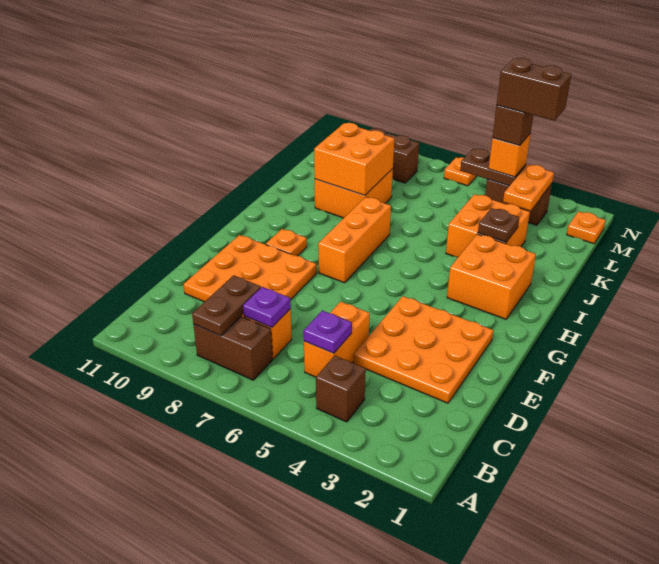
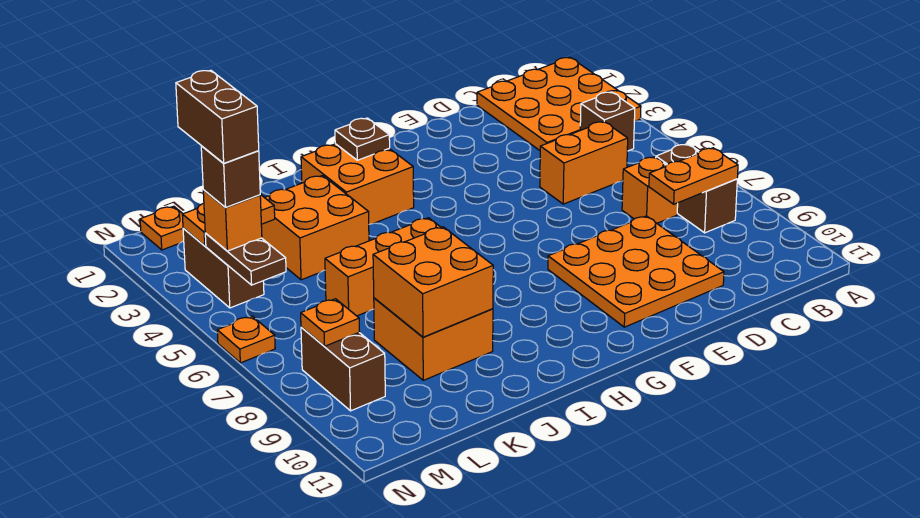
brown 1x2 plate [192,275,261,336] -> orange 1x2 plate [649,148,738,204]
purple 1x1 plate [304,311,352,353] -> none
purple 1x1 plate [243,287,291,328] -> none
orange 3x3 plate [354,296,493,403] -> orange 3x3 plate moved to [477,58,641,150]
orange 1x3 brick [318,197,391,283] -> orange 1x3 brick moved to [325,218,441,316]
orange 1x1 plate [266,229,307,256] -> orange 1x1 plate moved to [301,299,360,346]
brown 1x1 plate [478,208,519,242] -> brown 1x1 plate moved to [335,118,390,160]

